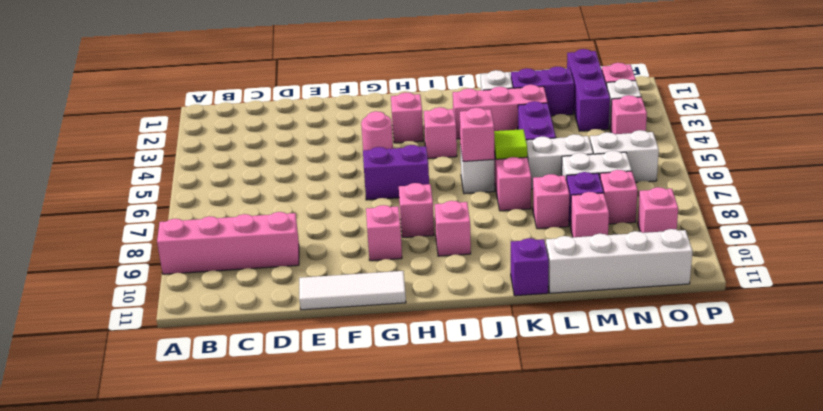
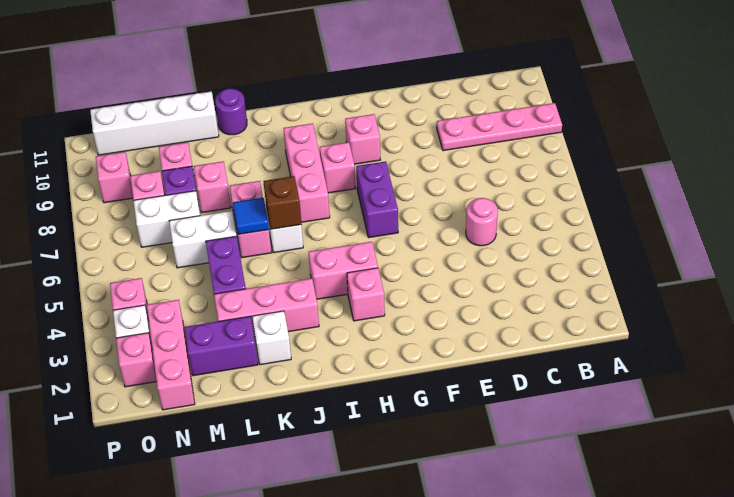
pink 1x4 brick [157,212,299,274] -> pink 1x4 plate [437,103,562,151]
white 1x3 tile [299,271,406,310] -> none
pink 1x1 round brick [361,111,393,150] -> pink 1x1 round brick moved to [466,198,498,246]
purple 1x2 brick [363,145,429,200] -> purple 1x2 brick turned to [356,161,398,238]
pink 1x1 brick [424,107,457,159] -> pink 1x2 brick [309,242,378,299]
pink 1x1 brick [435,201,471,256] -> pink 1x3 brick [284,123,330,222]
pink 1x1 brick [460,108,494,161] -> brown 1x1 brick [263,176,301,229]
lime 1x1 tile [494,129,527,159] -> blue 1x1 tile [233,198,269,234]
purple 1x1 brick [511,238,549,296] -> purple 1x1 round brick [215,89,247,135]
purple 1x3 brick [567,49,610,131] -> pink 1x3 brick [147,300,195,410]
white 1x2 brick [590,130,659,182] -> none

